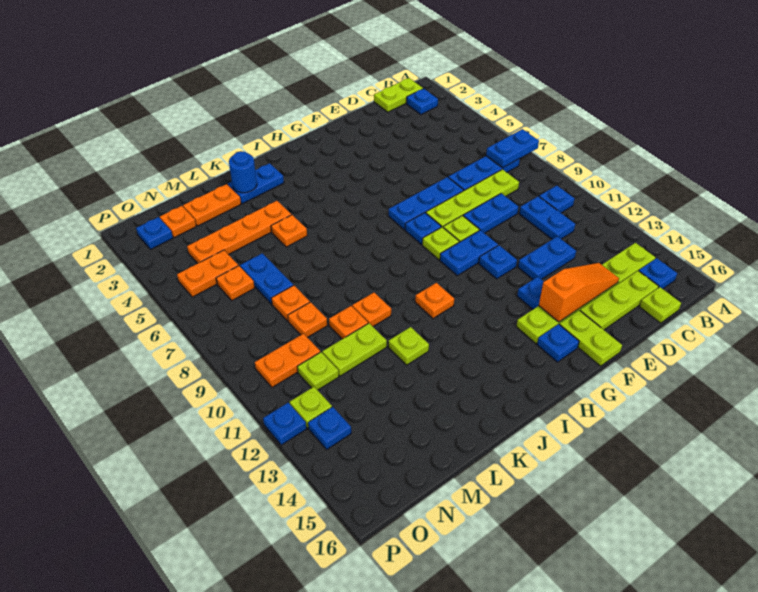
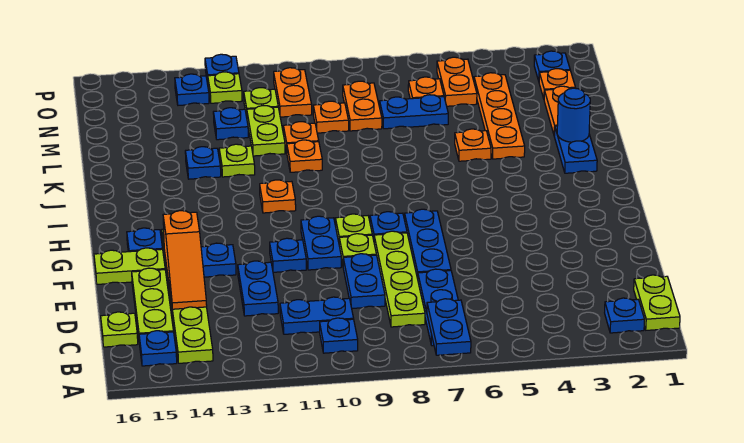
none -> blue 1x1 plate [185,147,221,179]
orange 1x1 plate [271,285,310,321] -> orange 1x2 plate [343,81,382,131]
none -> blue 1x1 plate [213,108,248,140]

